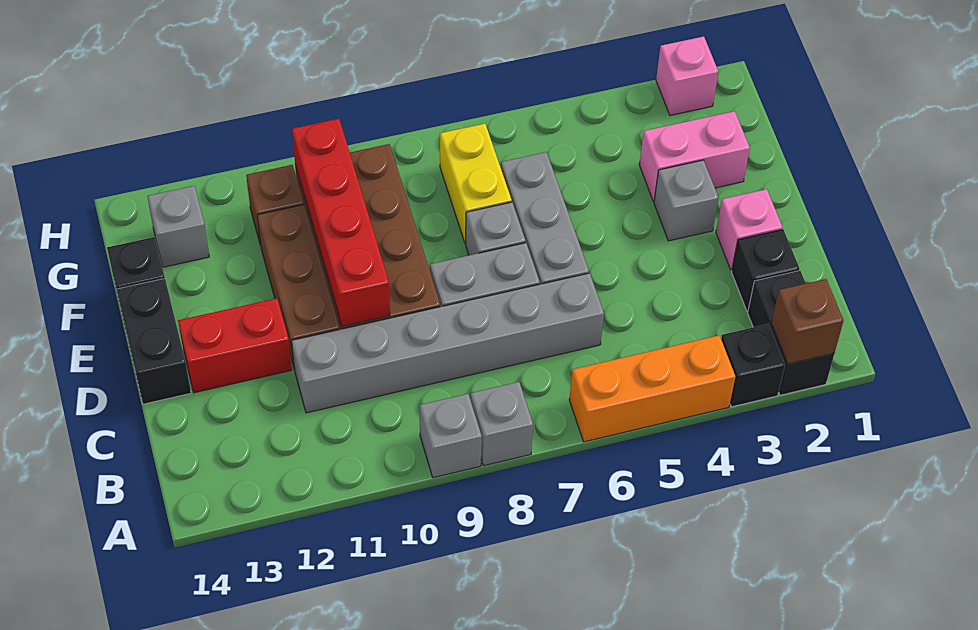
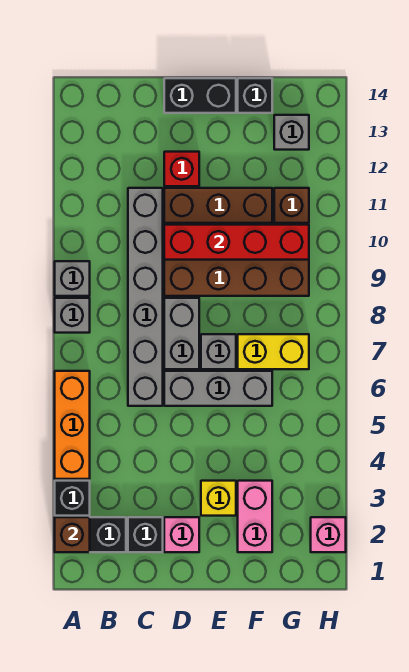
red 1x2 brick [178,298,292,393] -> red 1x1 brick [164,152,199,186]
grey 1x1 brick [654,160,719,241] -> yellow 1x1 brick [201,481,236,516]

